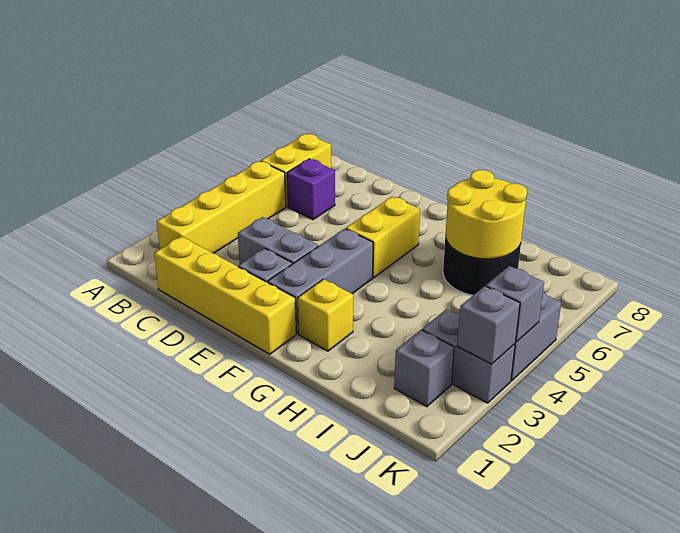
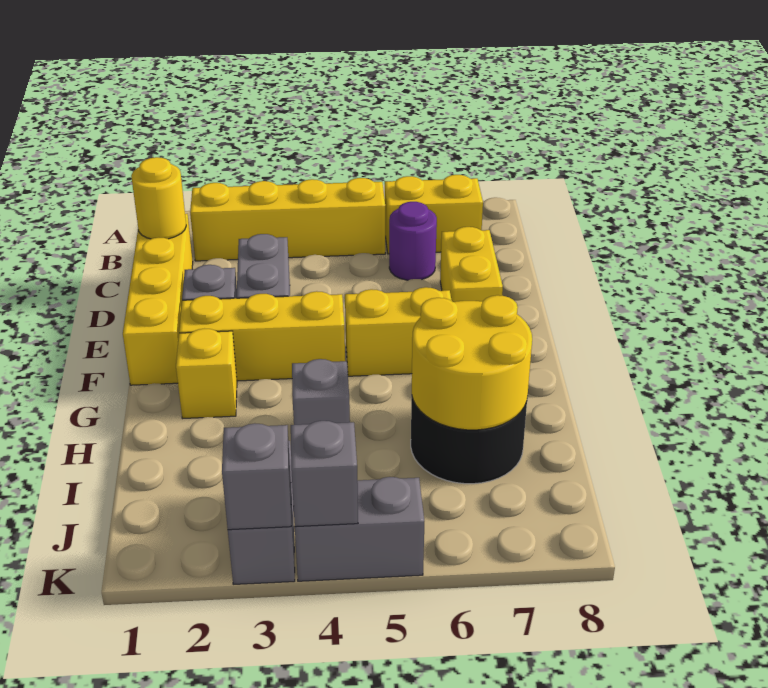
none -> yellow 1x1 round brick [131,157,186,239]
purple 1x1 brick [287,159,335,220] -> purple 1x1 round brick [389,202,437,280]
none -> yellow 1x2 brick [440,227,503,302]
grey 1x3 brick [268,229,373,334] -> yellow 1x3 brick [179,291,345,381]
grey 1x1 brick [394,330,454,407] -> grey 1x1 brick moved to [292,359,350,425]

